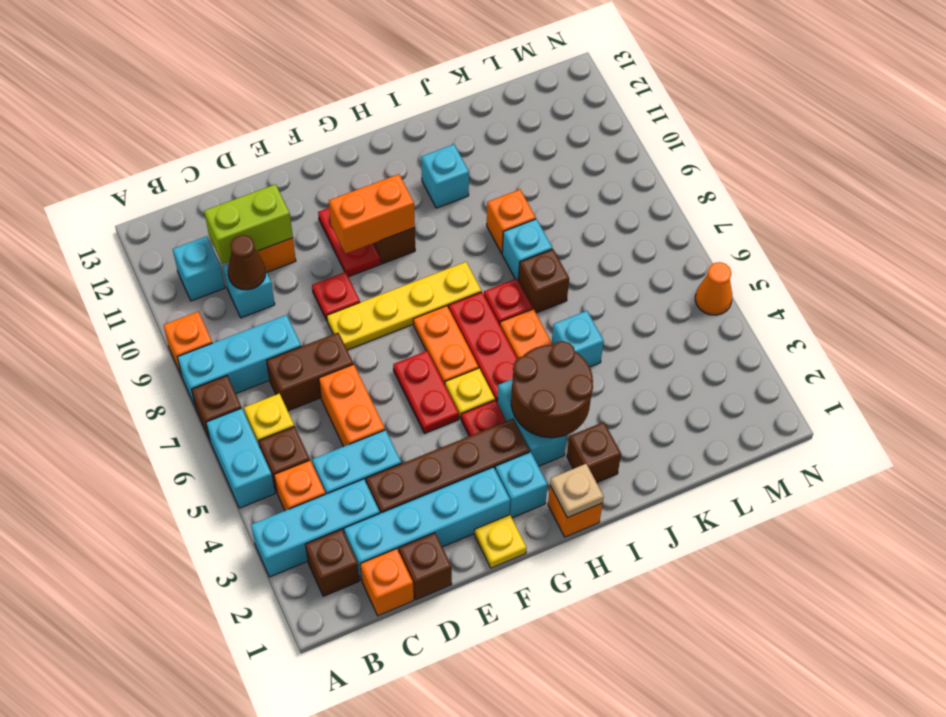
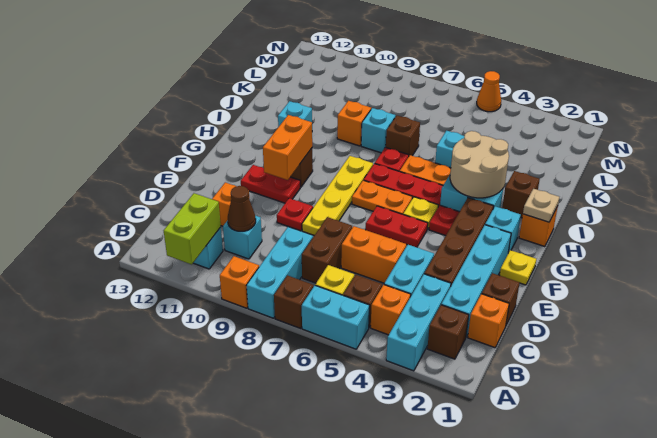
lime 1x2 brick [204,184,293,264] -> lime 1x2 brick moved to [164,193,221,265]
brown 2x2 round brick [511,341,593,438] -> tan 2x2 round brick [450,131,509,198]

